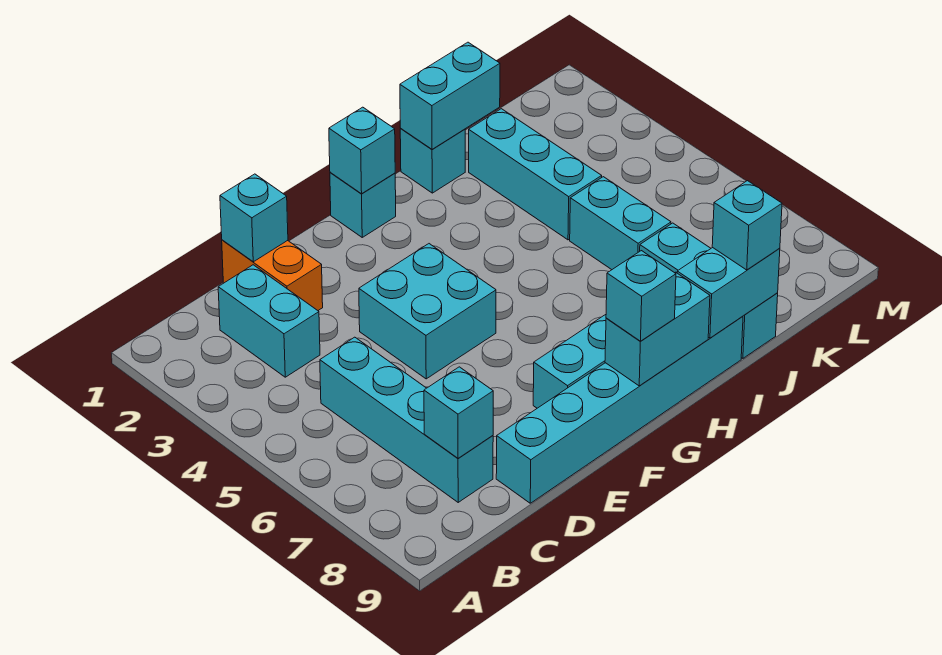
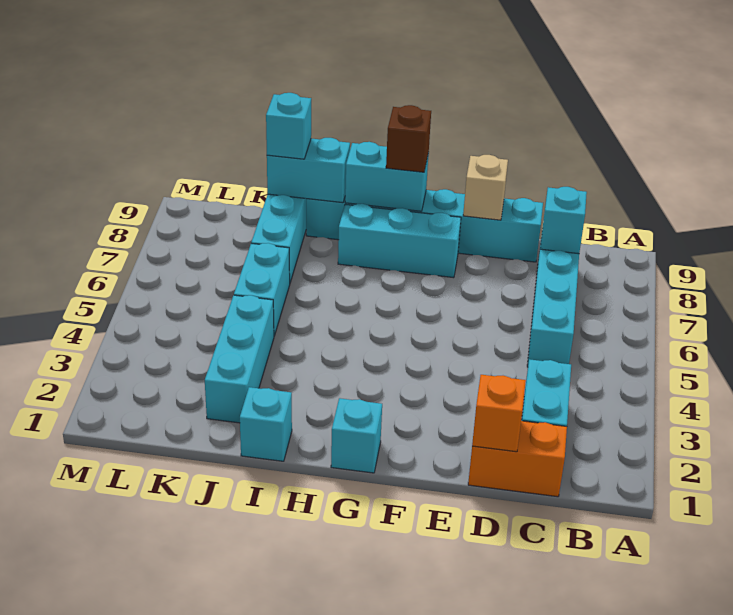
orange 1x2 brick [222,240,323,310] -> orange 1x2 brick turned to [468,421,567,497]
cyan 1x1 brick [220,174,288,262] -> orange 1x1 brick [472,375,526,452]
cyan 2x2 brick [359,244,496,379] -> none
none -> tan 1x1 brick [463,155,508,220]
cyan 1x1 brick [329,107,395,194] -> none
cyan 1x1 brick [606,251,676,341] -> brown 1x1 brick [386,105,431,172]
cyan 1x2 brick [400,42,500,149] -> none

